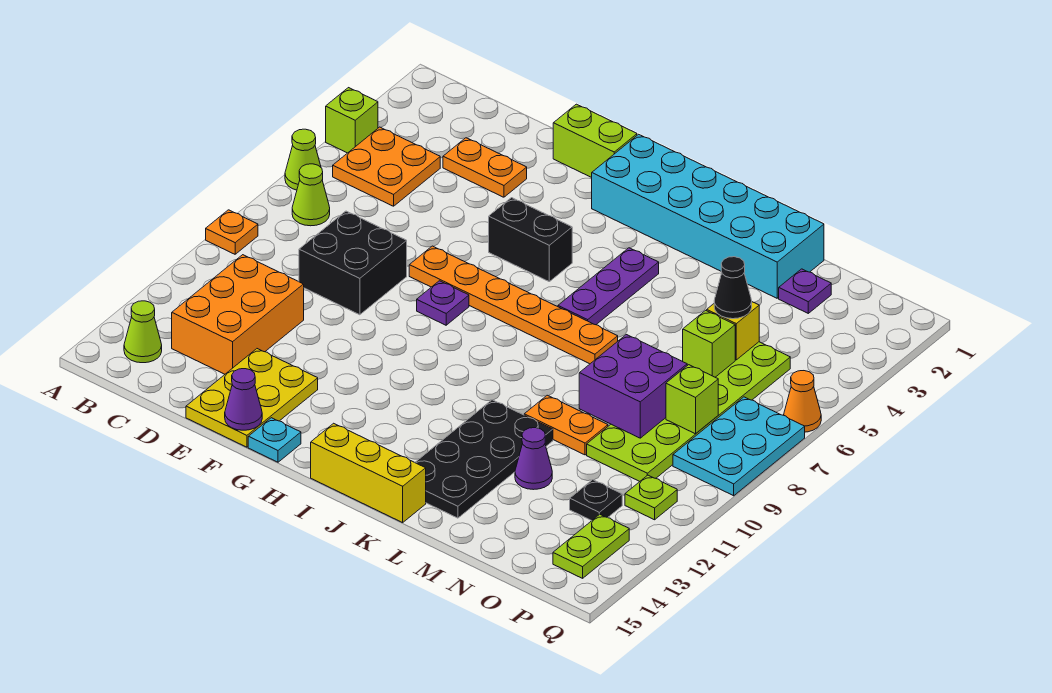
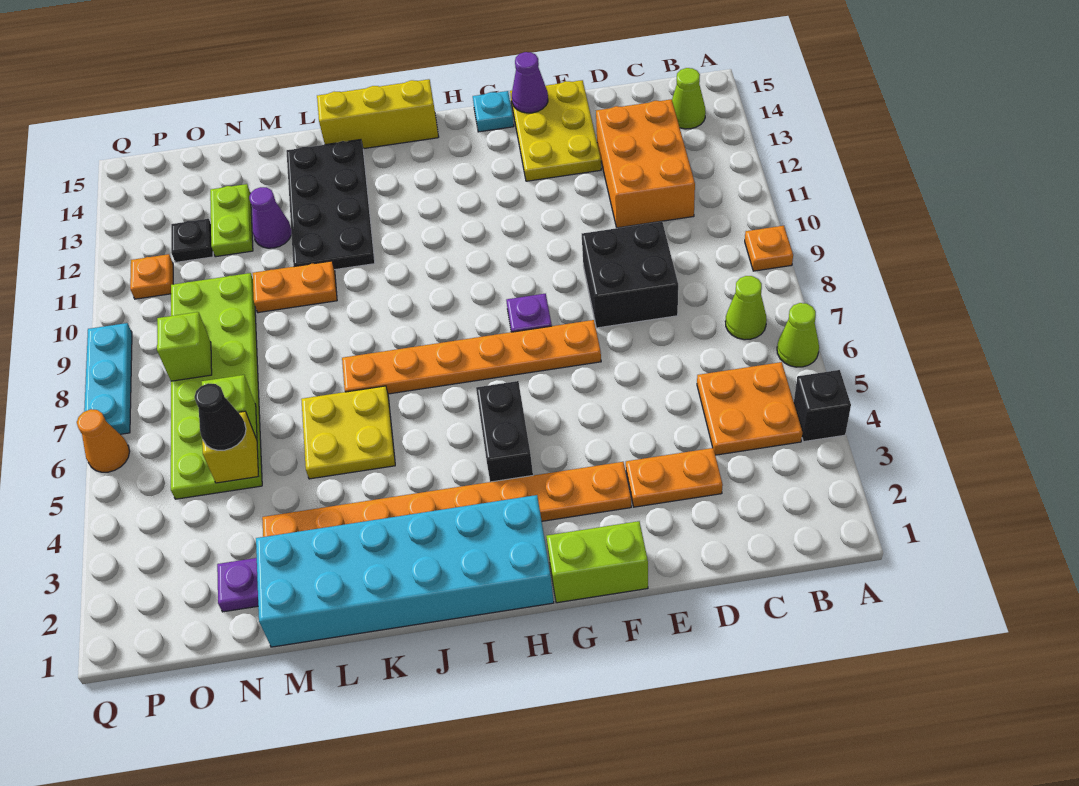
lime 1x1 brick [326,88,378,153] -> black 1x1 brick [794,370,851,442]
none -> orange 1x8 plate [262,462,631,537]
black 1x2 brick [489,198,572,282] -> black 1x2 brick turned to [476,381,533,482]
purple 1x3 plate [558,248,659,325] -> none
none -> yellow 2x2 plate [301,386,395,479]
purple 2x2 brick [579,335,687,438] -> none
cyan 2x3 plate [673,397,805,496] -> cyan 1x3 plate [84,323,132,434]
lime 1x1 plate [625,475,677,520] -> orange 1x1 plate [130,254,173,299]
lime 1x2 plate [553,514,629,578] -> lime 1x2 plate moved to [210,184,253,257]

